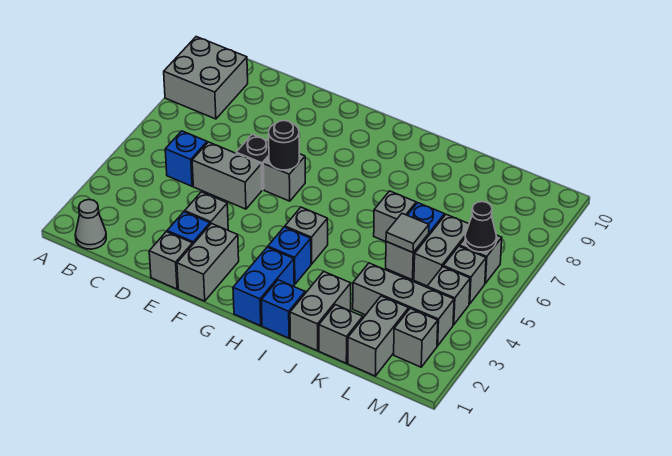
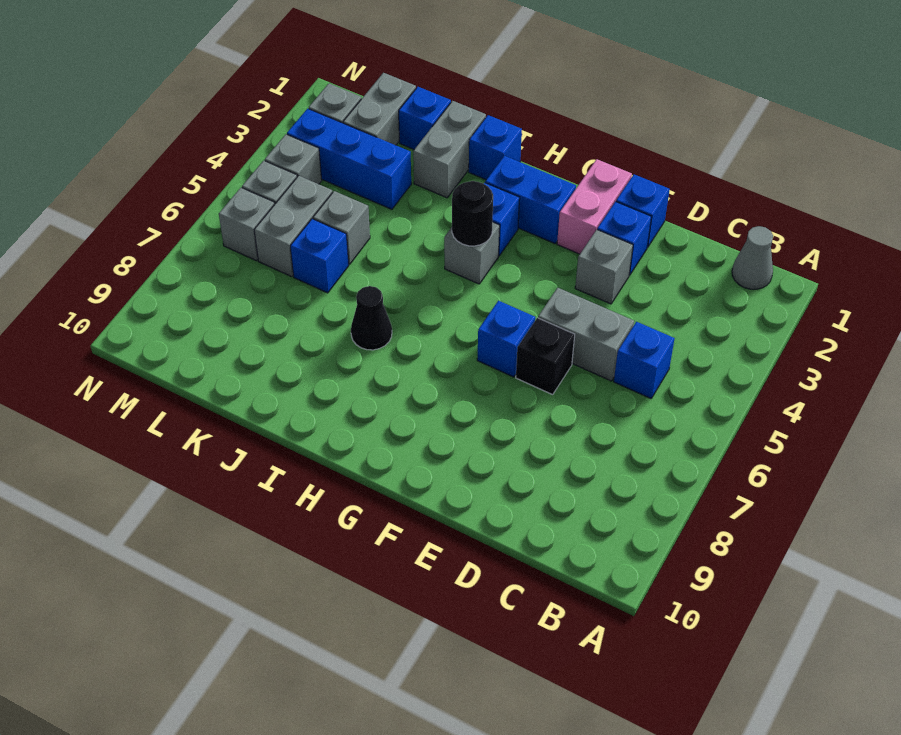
grey 2x2 brick [164,37,248,119] -> none
grey 1x1 brick [149,232,193,289] -> blue 1x1 brick [616,174,670,247]
grey 1x2 brick [177,224,239,301] -> pink 1x2 brick [557,159,632,254]
grey 1x1 brick [263,154,305,201] -> blue 1x1 brick [477,301,535,377]
black 1x1 round brick [269,121,299,170] -> black 1x1 round brick moved to [452,181,493,246]
blue 1x2 brick [233,247,294,326] -> blue 1x2 brick turned to [485,156,576,243]
grey 1x1 brick [374,191,416,242] -> none
grey 1x1 brick [319,305,363,363] -> blue 1x1 brick [399,87,451,149]
grey 1x3 brick [353,263,454,346] -> blue 1x3 brick [287,109,411,209]
grey 1x1 tile [386,213,429,252] -> none
black 1x1 cone [465,202,496,252] -> black 1x1 cone moved to [351,286,392,350]

